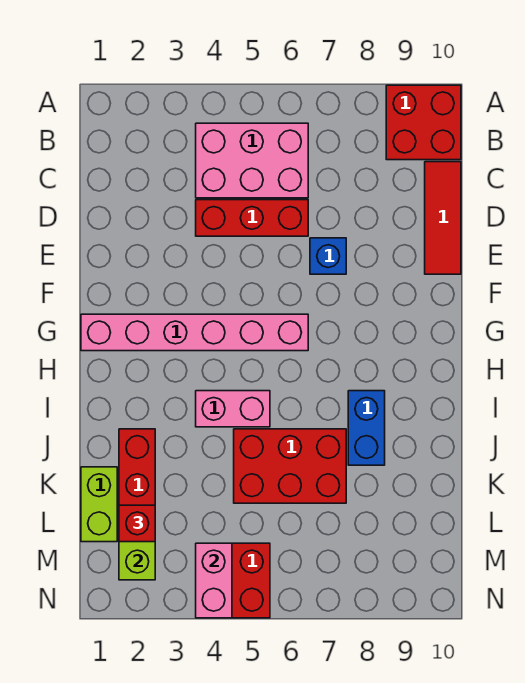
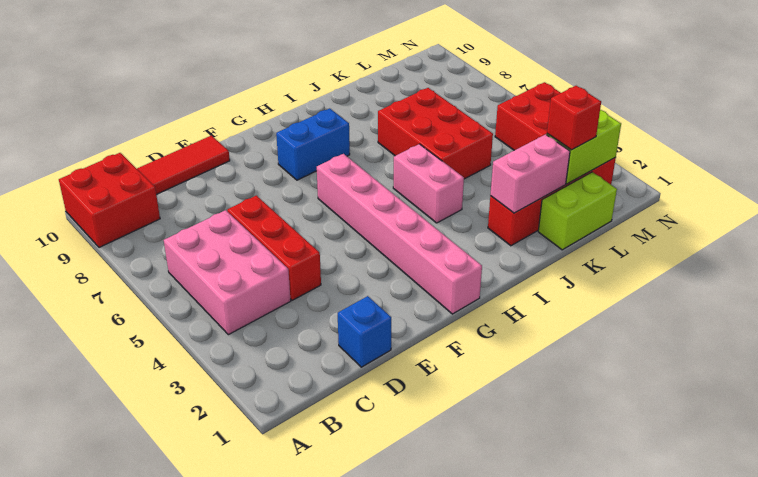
blue 1x1 brick [310,238,346,274] -> blue 1x1 brick moved to [338,296,391,367]
blue 1x2 brick [348,391,385,465] -> blue 1x2 brick moved to [276,108,350,180]
pink 1x2 brick [196,543,232,618] -> pink 1x2 brick moved to [490,134,570,213]

